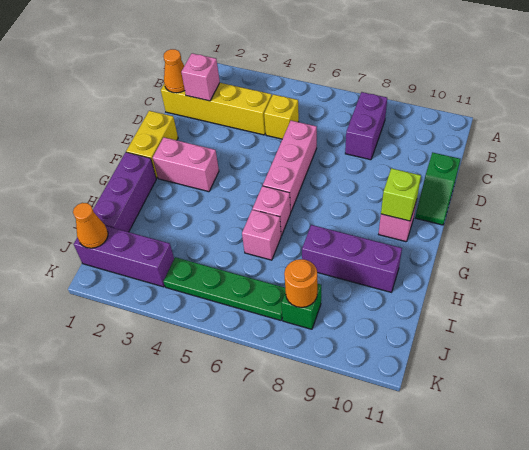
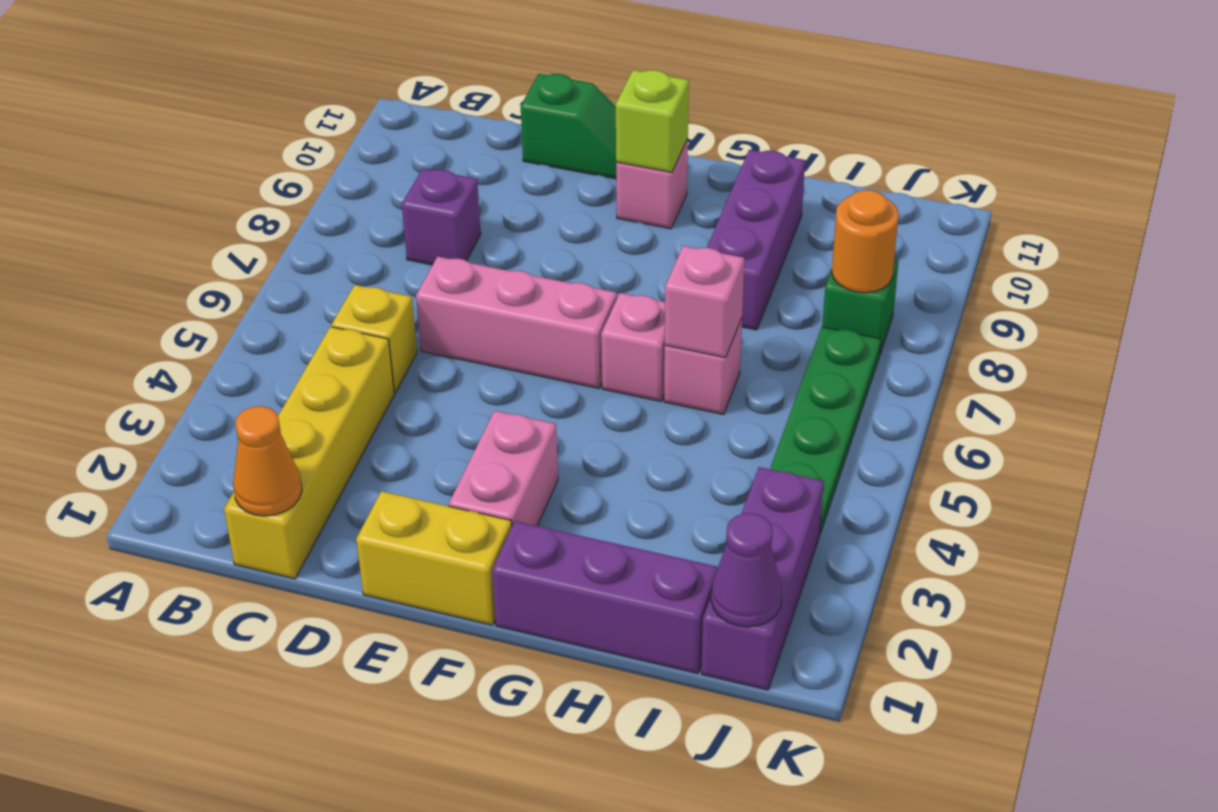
purple 1x2 brick [345,92,387,160] -> purple 1x1 brick [402,169,481,265]
pink 1x1 brick [181,53,220,101] -> pink 1x1 brick moved to [665,246,744,358]
orange 1x1 cone [73,203,108,248] -> purple 1x1 cone [711,513,782,627]

